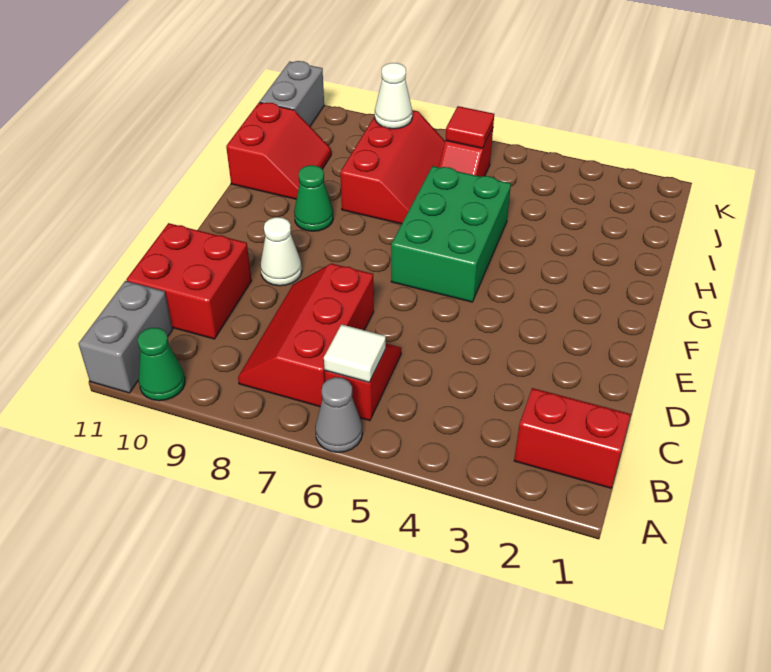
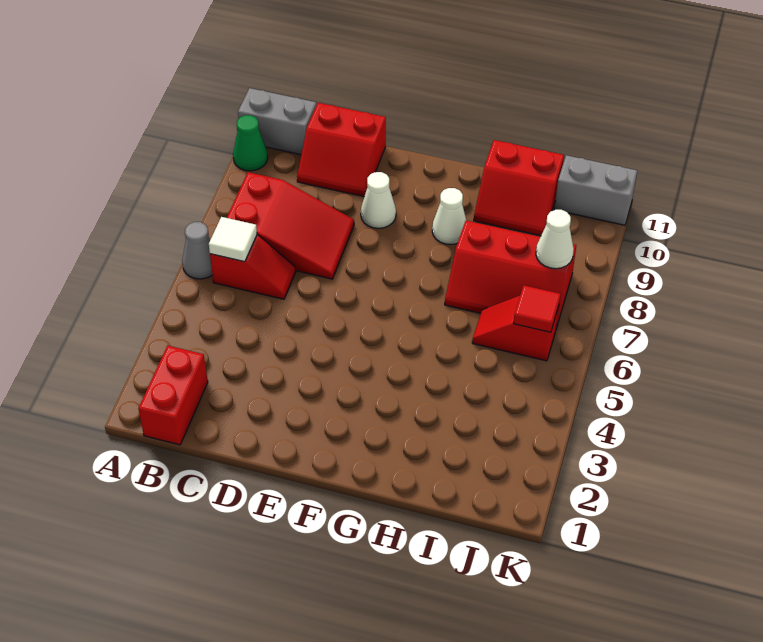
red 2x3 slope [238,263,374,407] -> red 2x3 slope turned to [227,172,354,279]
red 2x2 brick [126,223,252,339] -> red 2x2 slope [297,103,386,197]
green 2x3 brick [391,166,511,302] -> none
green 1x1 cone [294,165,333,231] -> white 1x1 cone [432,188,466,245]

